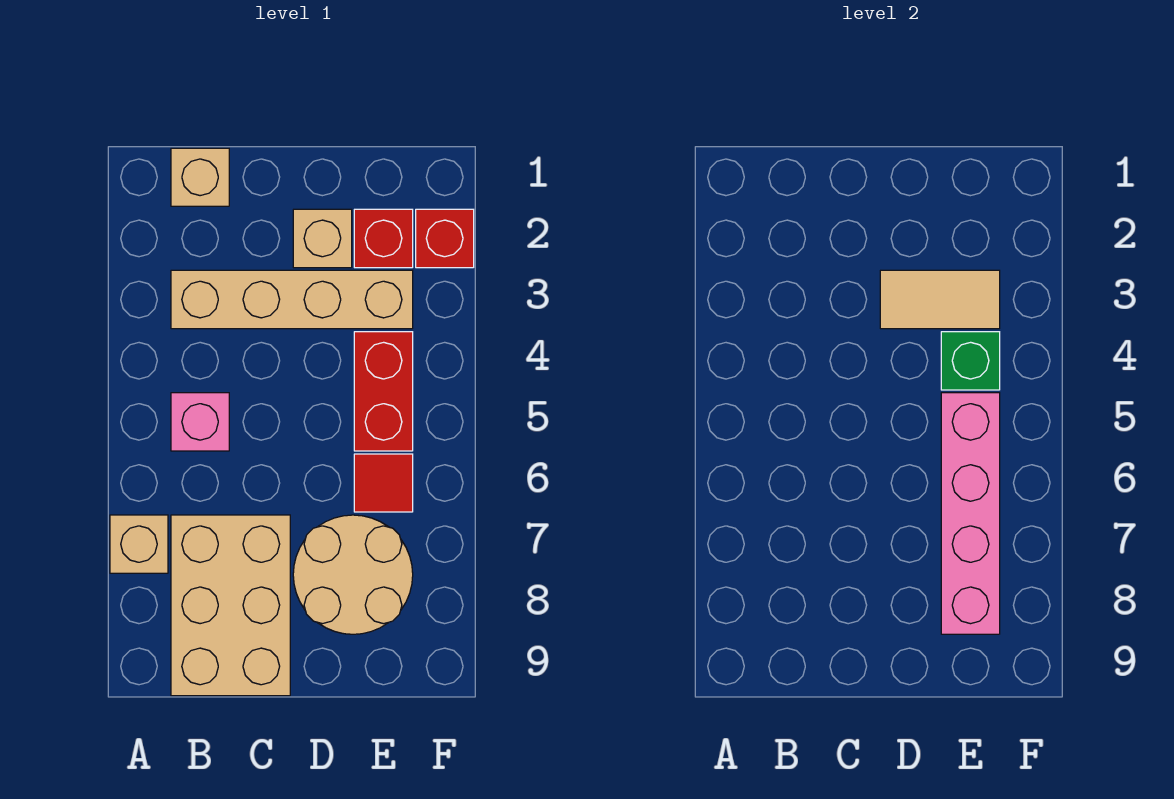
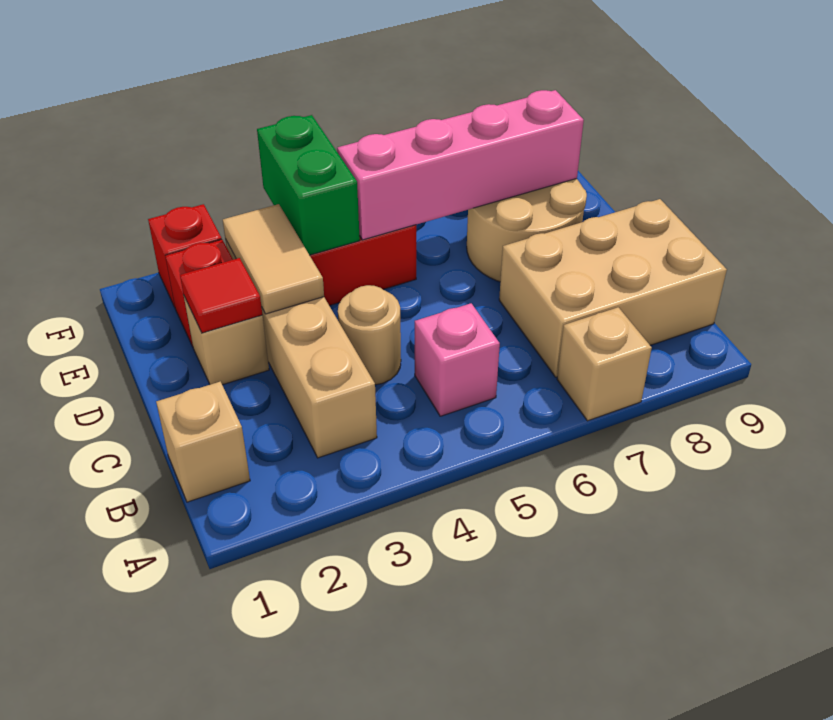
none -> tan 1x1 round brick [338,285,401,385]
green 1x1 brick [941,332,1000,390] -> green 1x2 brick [257,115,360,255]
red 1x1 tile [354,454,413,512] -> red 1x1 tile moved to [180,258,262,333]

